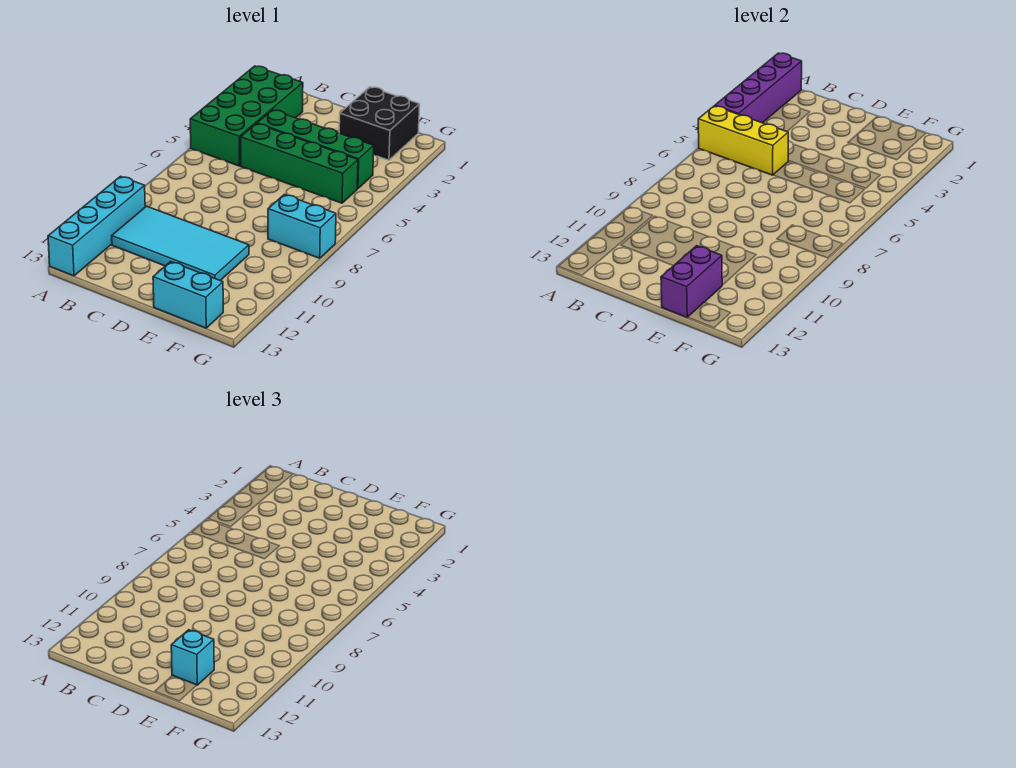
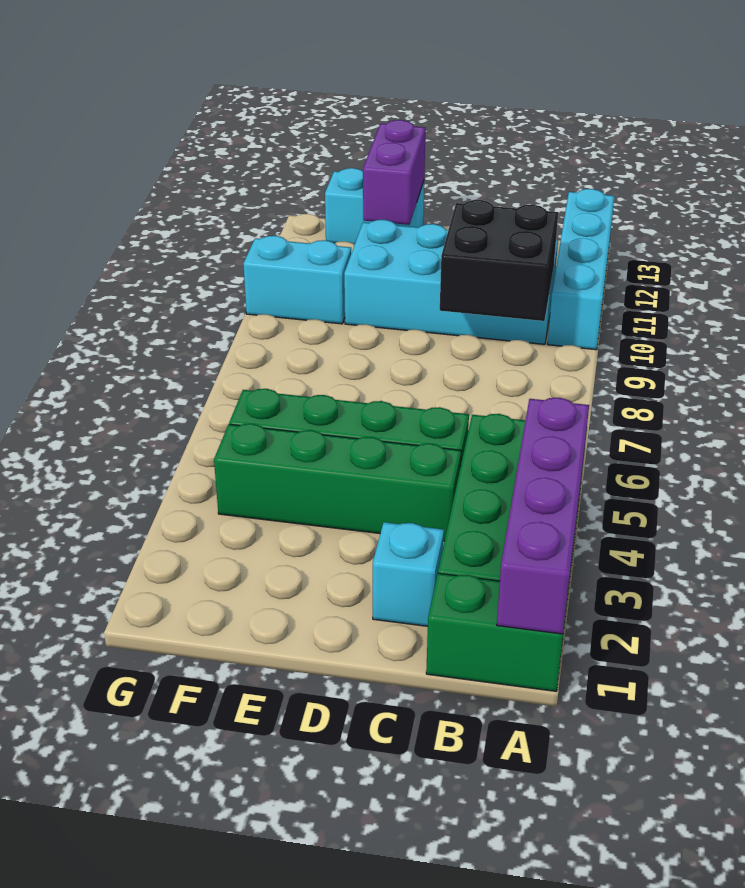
none -> green 1x2 brick [426,573,566,691]
yellow 1x3 brick [698,106,788,175] -> none
cyan 2x4 tile [112,206,249,280] -> cyan 2x4 brick [344,220,558,344]
black 2x2 brick [339,87,420,160] -> black 2x2 brick moved to [440,200,558,321]
cyan 1x1 brick [171,630,214,685] -> cyan 1x1 brick moved to [373,522,444,626]
cyan 1x2 brick [268,195,336,258] -> cyan 1x2 brick moved to [243,236,351,324]

